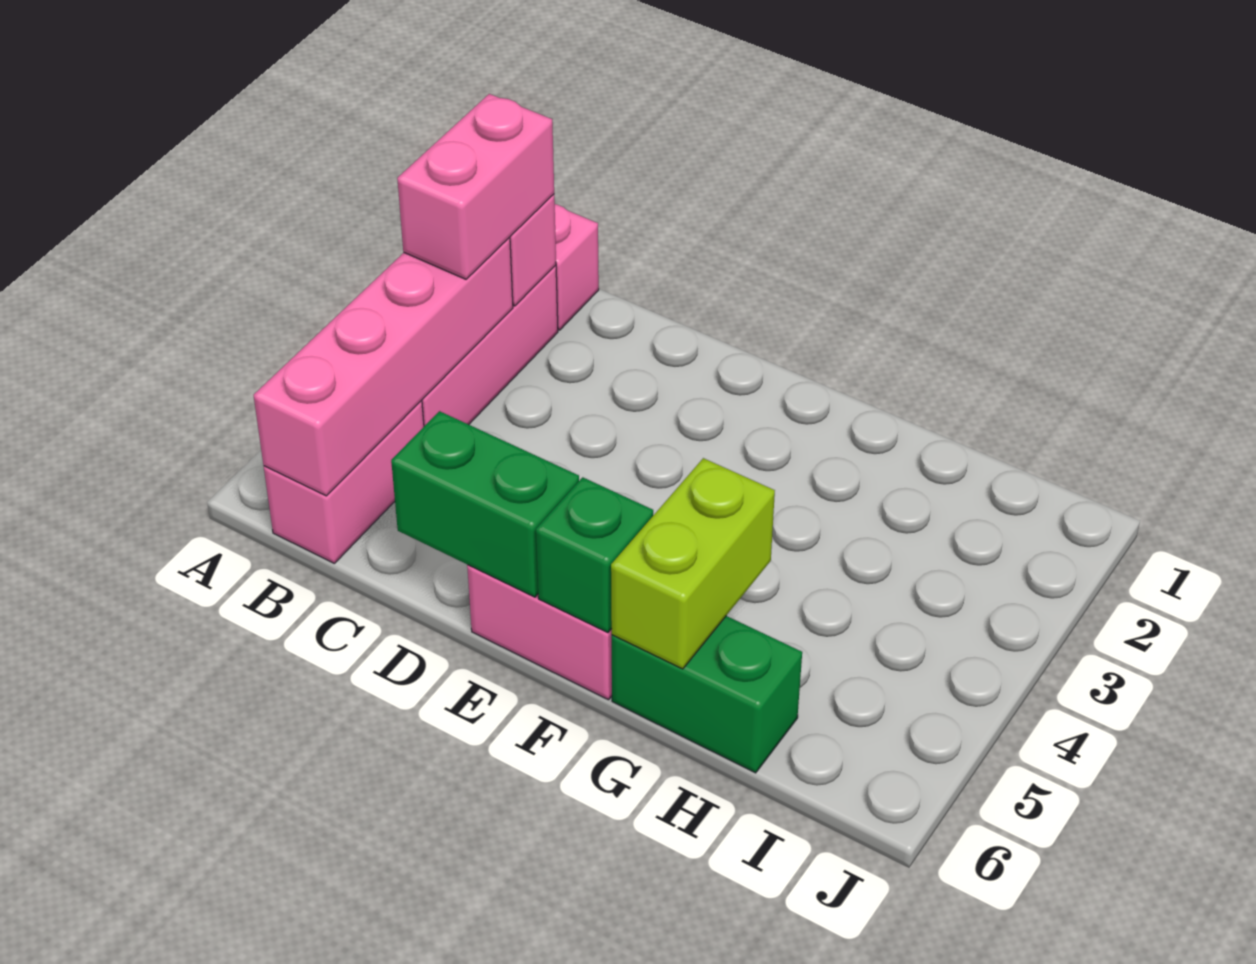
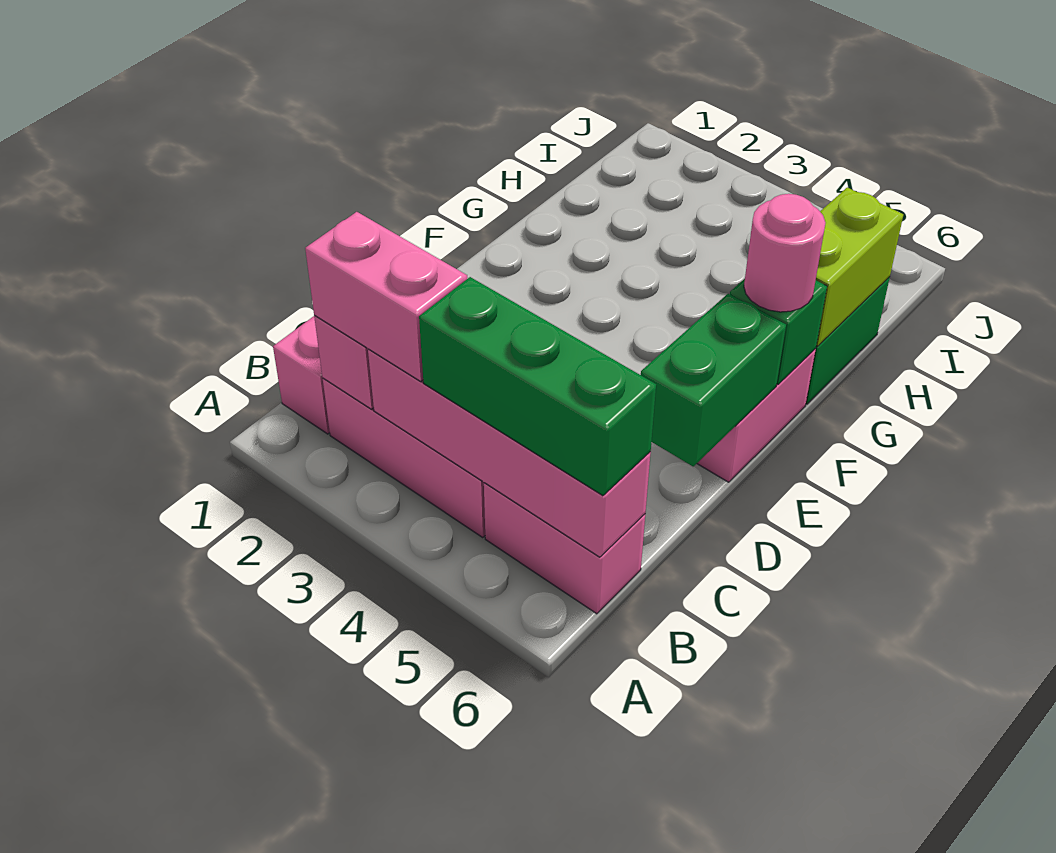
none -> green 1x3 brick [419,277,656,496]
none -> pink 1x1 round brick [744,194,826,312]
lime 1x2 brick [611,458,775,669] -> lime 1x2 brick turned to [816,187,903,346]

